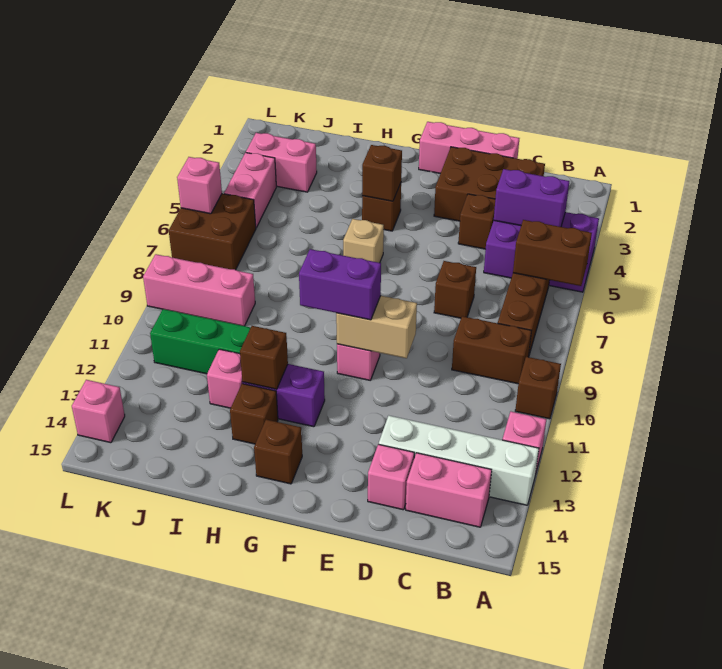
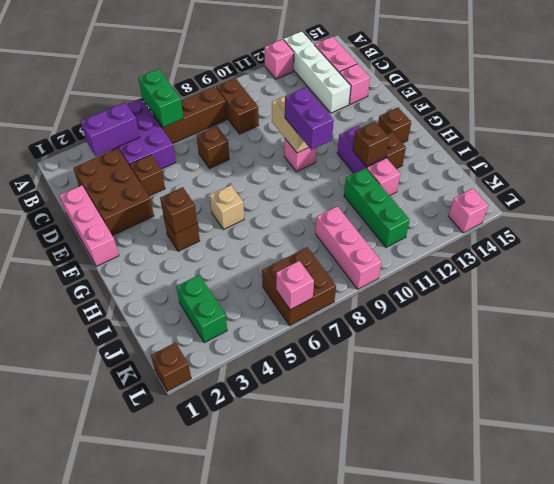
brown 1x2 brick [513,220,592,286] -> green 1x2 brick [138,69,183,127]
brown 1x1 brick [515,357,561,419] -> brown 1x1 brick moved to [151,342,191,391]
purple 1x2 brick [494,169,569,227] -> purple 1x2 brick turned to [80,103,140,156]
pink 1x2 brick [246,133,317,192] -> green 1x2 brick [176,275,227,343]
pink 1x2 brick [224,153,276,228] -> none

